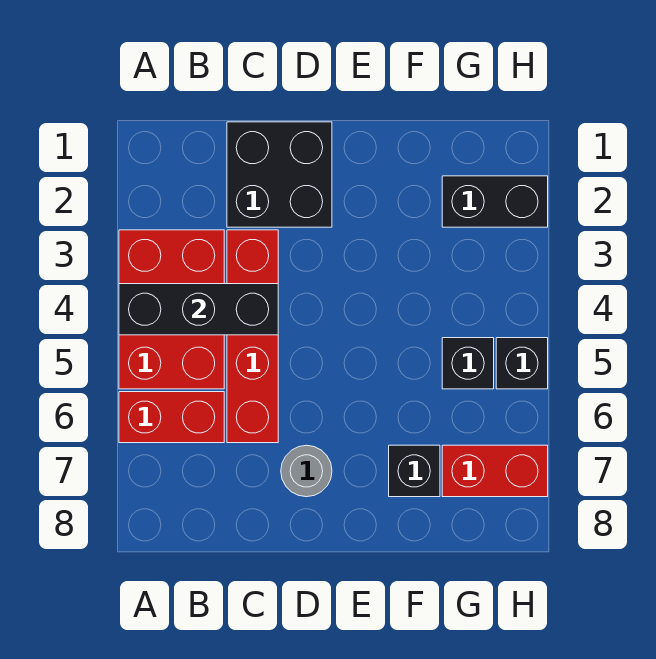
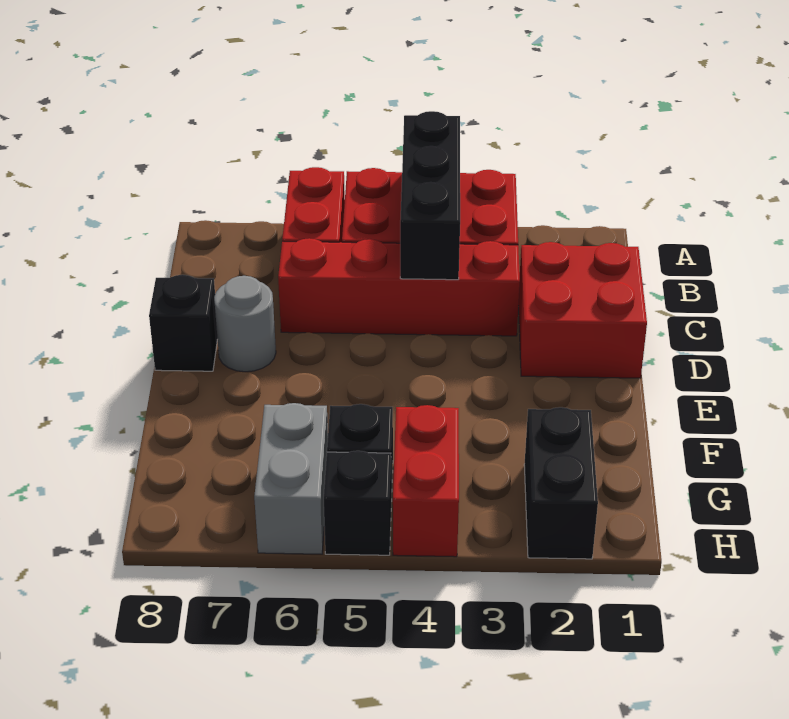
black 2x2 brick [227,122,332,227] -> red 2x2 brick [518,242,647,378]
black 1x1 brick [389,445,440,497] -> black 1x1 brick moved to [149,275,218,371]
none -> grey 1x2 brick [254,403,328,554]
red 1x2 brick [442,445,548,497] -> red 1x2 brick moved to [393,405,459,557]

